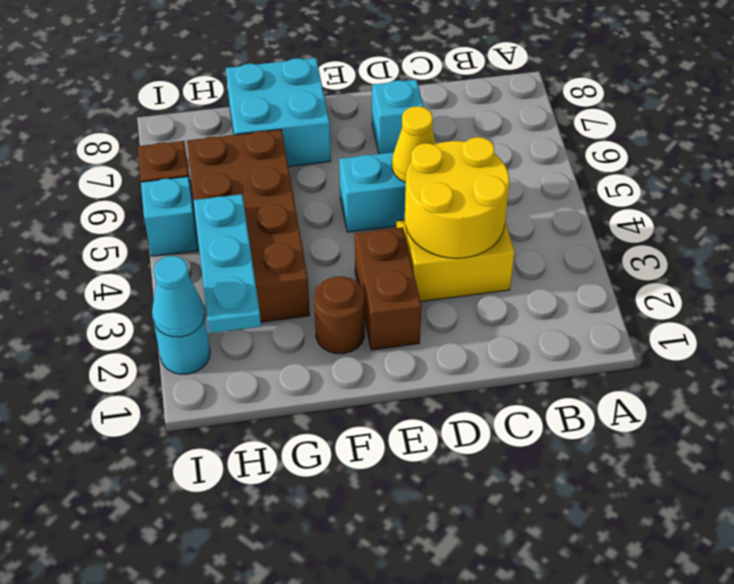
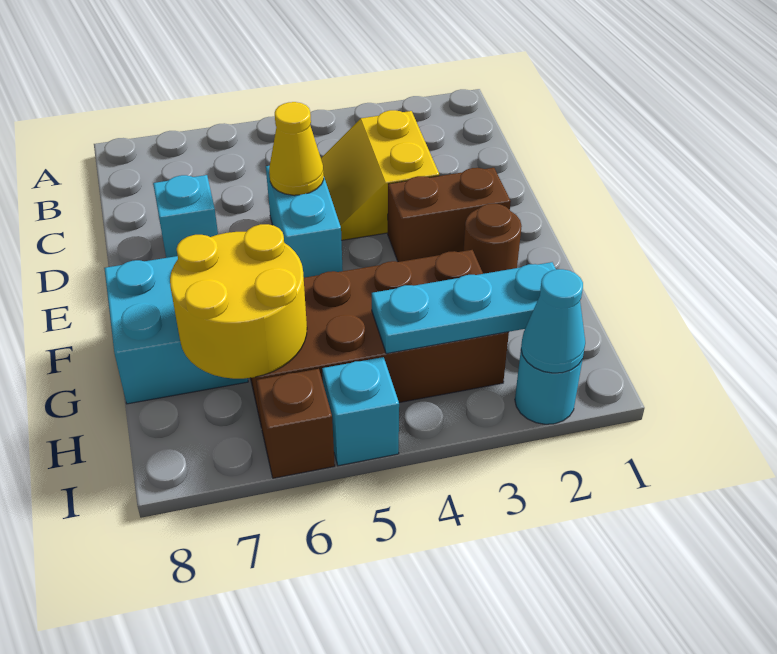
yellow 2x2 round brick [405,137,509,258] -> yellow 2x2 round brick moved to [170,224,307,379]

